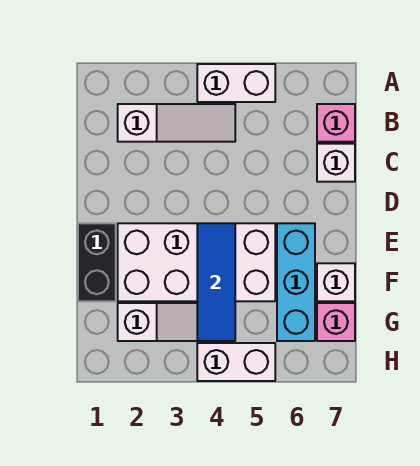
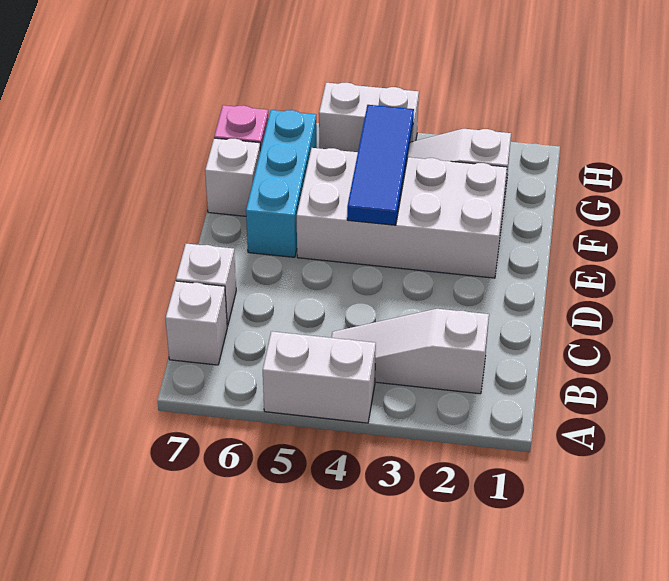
pink 1x1 brick [317,104,355,142] -> white 1x1 brick [165,281,227,365]
black 1x2 brick [78,223,116,301] -> none

